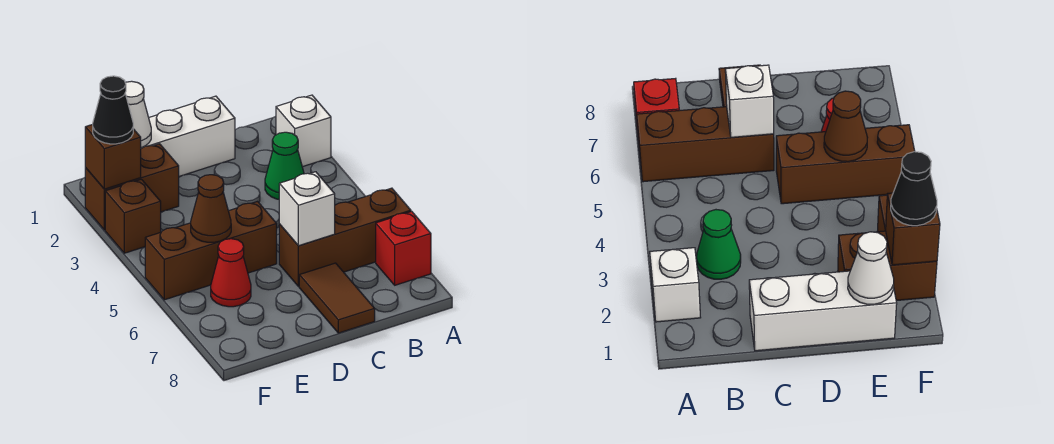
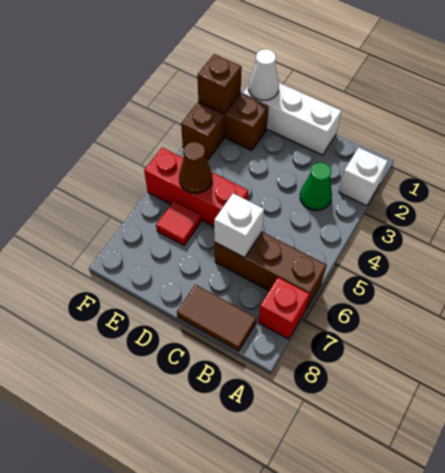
brown 1x2 tile [299,263,375,333] -> brown 1x2 tile turned to [177,285,256,351]
brown 1x3 brick [145,202,277,300] -> red 1x3 brick [144,148,248,227]
red 1x1 cone [211,239,251,307] -> red 1x1 tile [156,201,201,245]
black 1x1 cone [93,76,133,144] -> none

